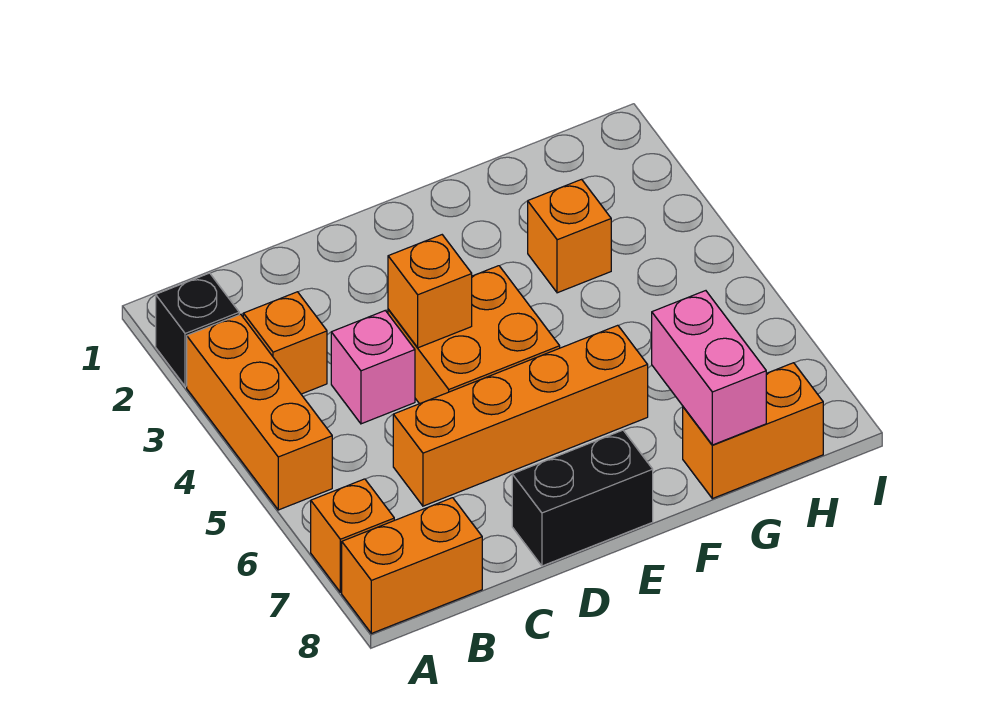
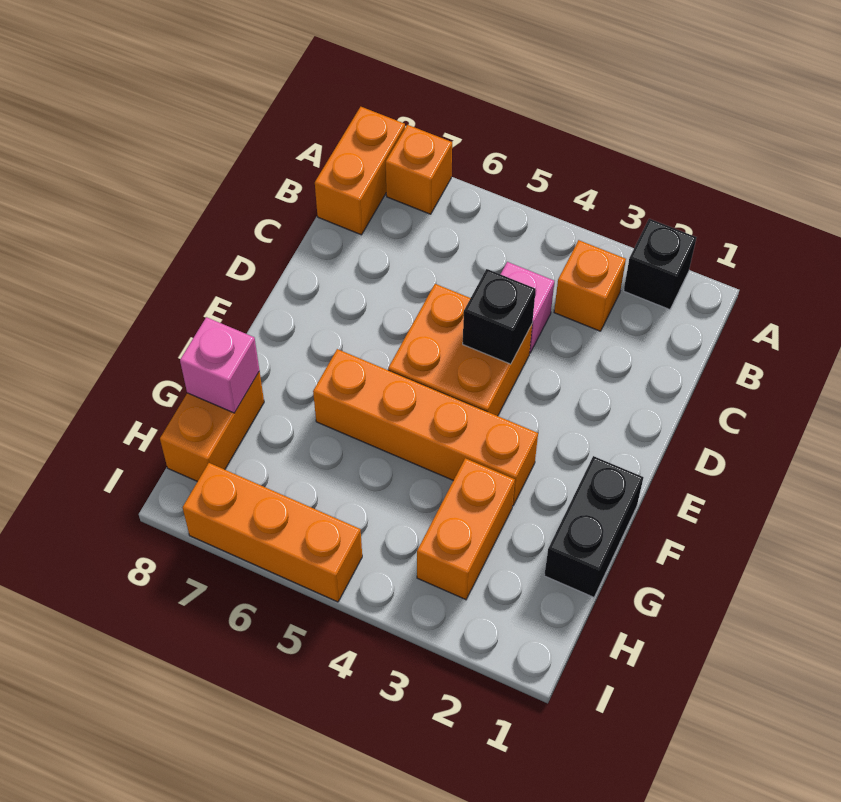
orange 1x3 brick [187,314,332,510] -> orange 1x3 brick moved to [183,463,362,602]
orange 1x4 brick [393,325,648,506] -> orange 1x4 brick turned to [313,349,538,506]
orange 1x1 brick [388,235,472,348] -> black 1x1 brick [463,269,536,364]
black 1x2 brick [512,430,653,566] -> black 1x2 brick moved to [544,456,643,597]
orange 1x1 brick [528,179,611,293] -> orange 1x2 brick [417,458,515,600]
pink 1x2 brick [652,291,766,445] -> pink 1x1 brick [180,317,259,413]

